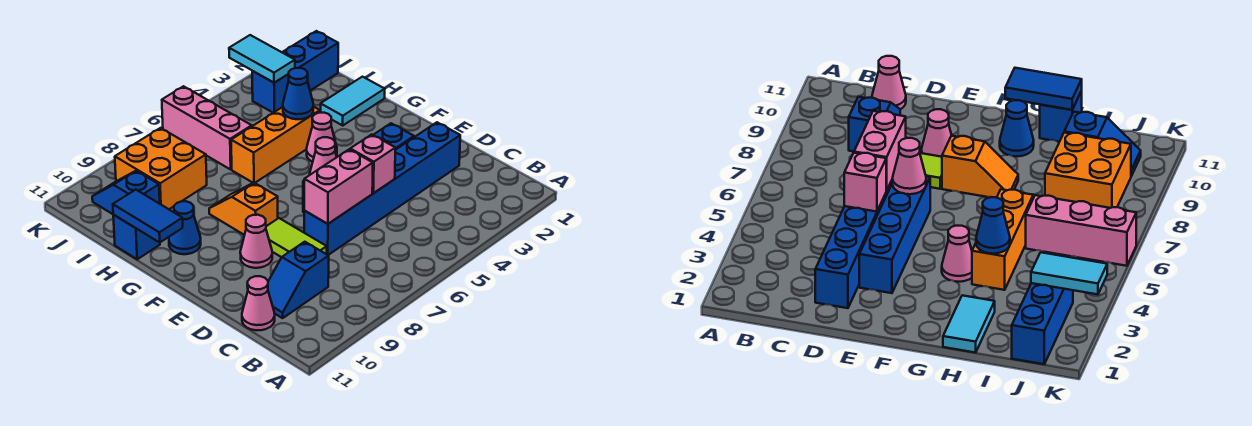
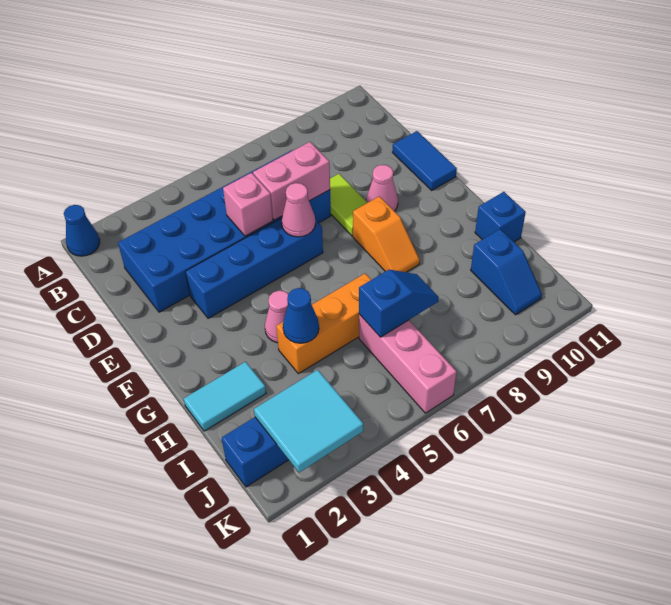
blue 1x2 slope [268,242,329,318] -> blue 1x2 slope moved to [359,270,439,337]
pink 1x1 cone [242,276,275,330] -> none
blue 1x6 brick [304,122,460,255] -> blue 2x6 brick [118,150,331,312]
blue 1x1 cone [169,201,201,254] -> blue 1x1 cone moved to [64,205,100,256]
blue 1x2 tile [113,190,183,242] -> blue 1x2 tile moved to [392,131,457,190]
orange 2x2 brick [115,128,207,209] -> none
cyan 1x2 tile [229,35,295,83] -> cyan 2x2 tile [254,370,363,473]

